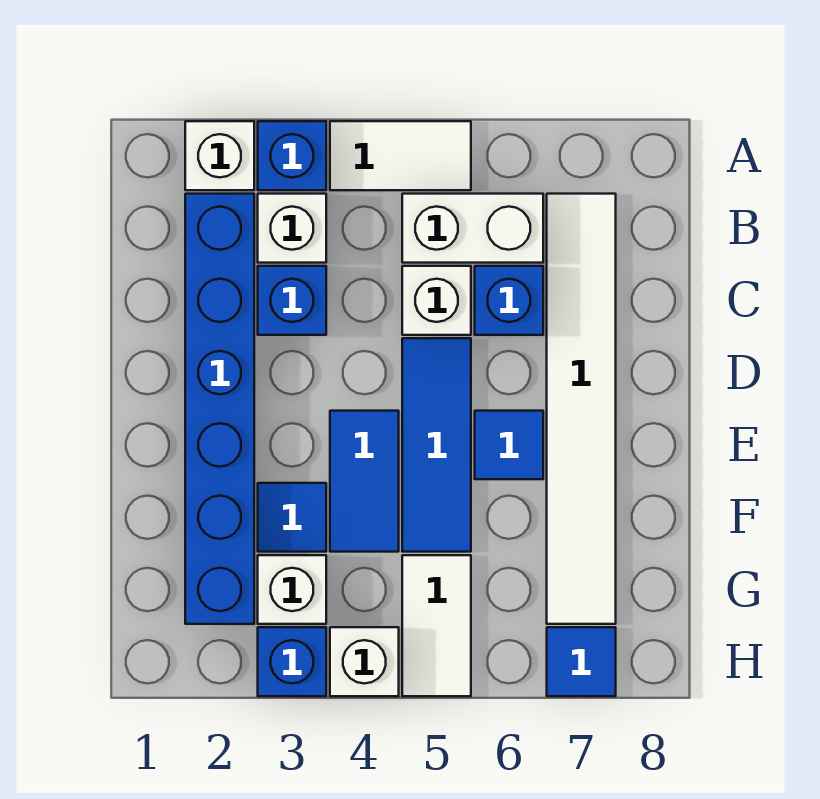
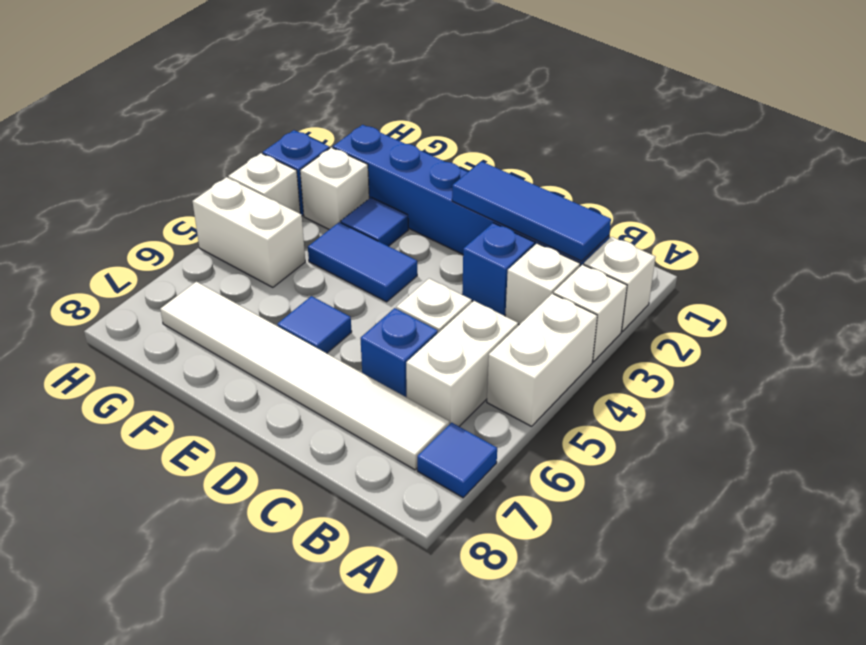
blue 1x1 brick [258,121,326,190] -> white 1x1 brick [554,264,627,362]
white 1x2 tile [330,121,471,190] -> white 1x2 brick [487,294,597,426]
blue 1x3 tile [402,338,471,552] -> blue 1x3 tile moved to [452,161,611,261]
white 1x2 tile [402,555,471,696] -> white 1x2 brick [192,177,305,287]
blue 1x1 tile [547,627,616,696] -> blue 1x1 tile moved to [417,423,497,498]

